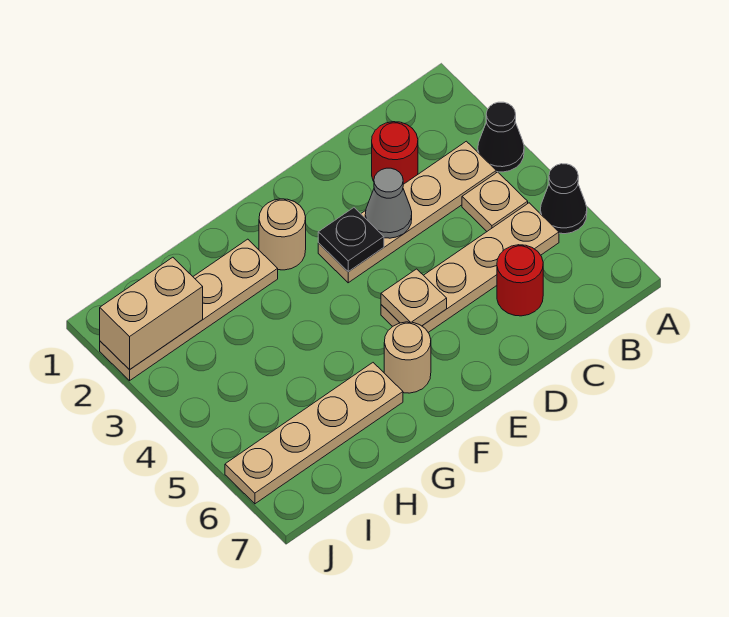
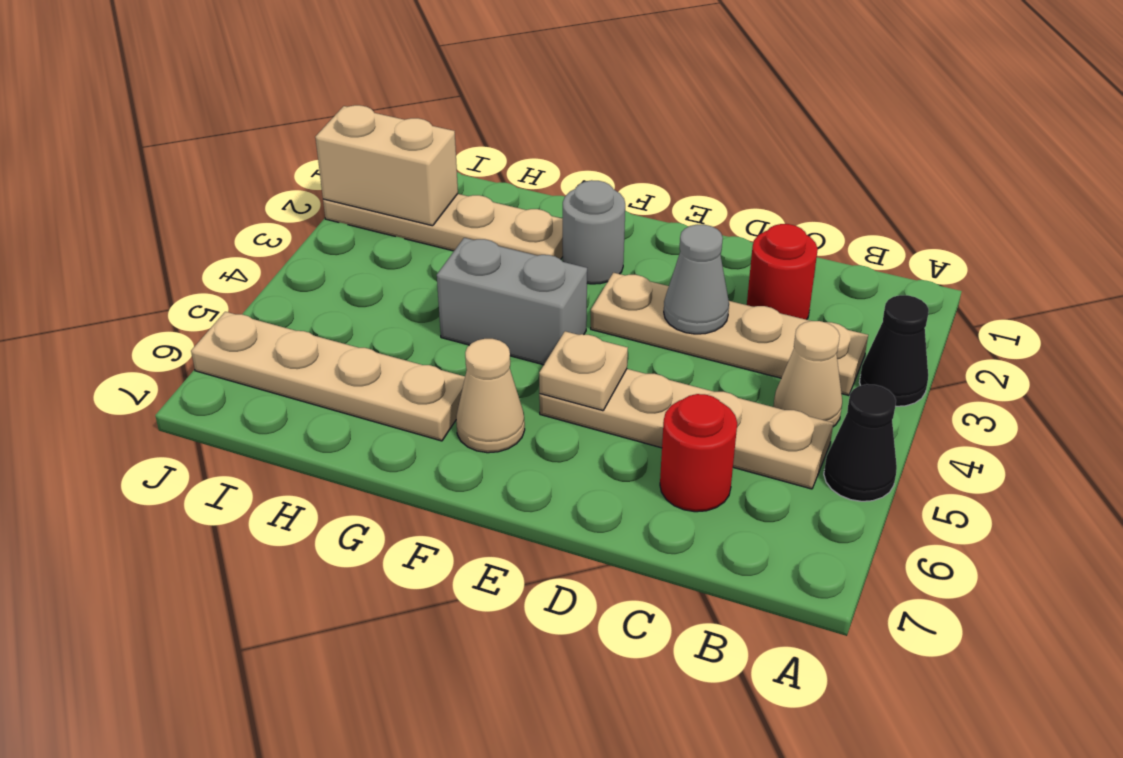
tan 1x1 plate [462,172,528,231] -> tan 1x1 cone [773,321,842,427]
black 1x1 plate [318,208,384,272] -> none
tan 1x1 round brick [259,199,306,270] -> grey 1x1 round brick [563,180,625,284]
none -> grey 1x2 brick [437,238,587,365]
tan 1x1 round brick [384,322,431,393] -> tan 1x1 cone [456,339,525,453]

